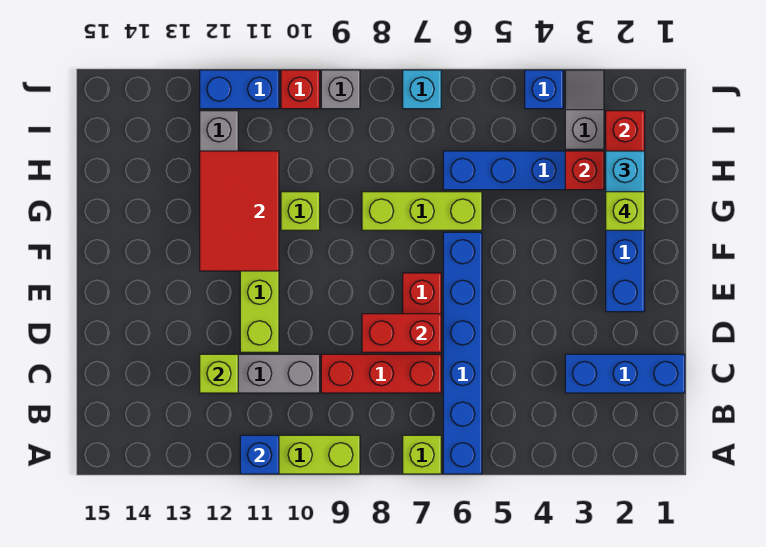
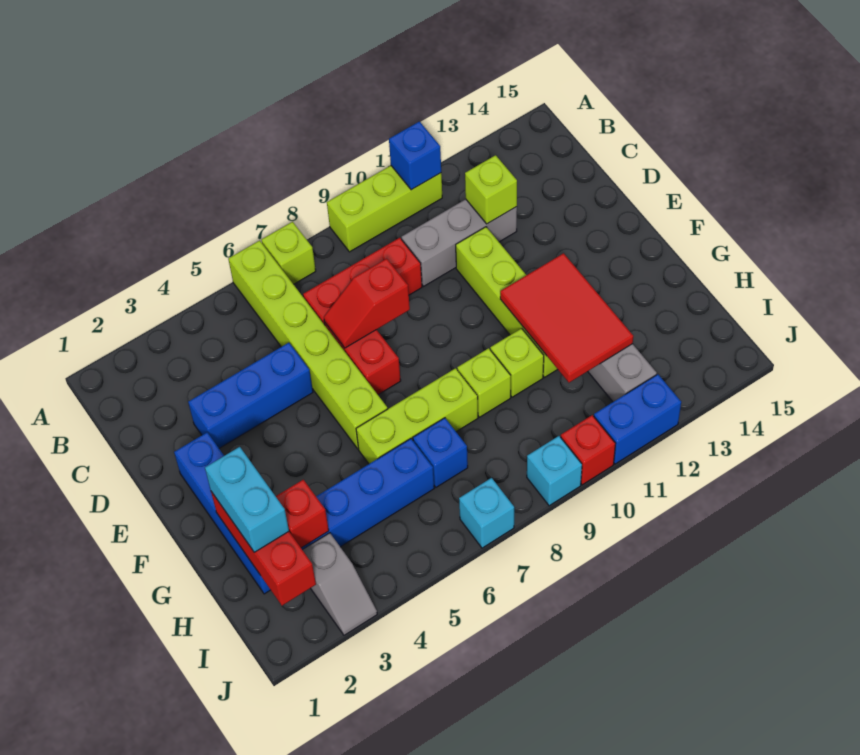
blue 1x6 brick [443,232,482,474] -> lime 1x6 brick [228,240,388,449]
blue 1x3 brick [565,354,685,393] -> blue 1x3 brick moved to [188,343,313,448]
red 1x2 brick [362,314,441,352] -> red 1x2 slope [324,259,410,348]
lime 1x1 brick [606,192,645,230] -> lime 1x1 brick moved to [457,348,511,417]
blue 1x1 brick [525,70,563,109] -> blue 1x1 brick moved to [413,418,468,487]
grey 1x1 brick [321,70,360,109] -> cyan 1x1 brick [527,436,582,506]

